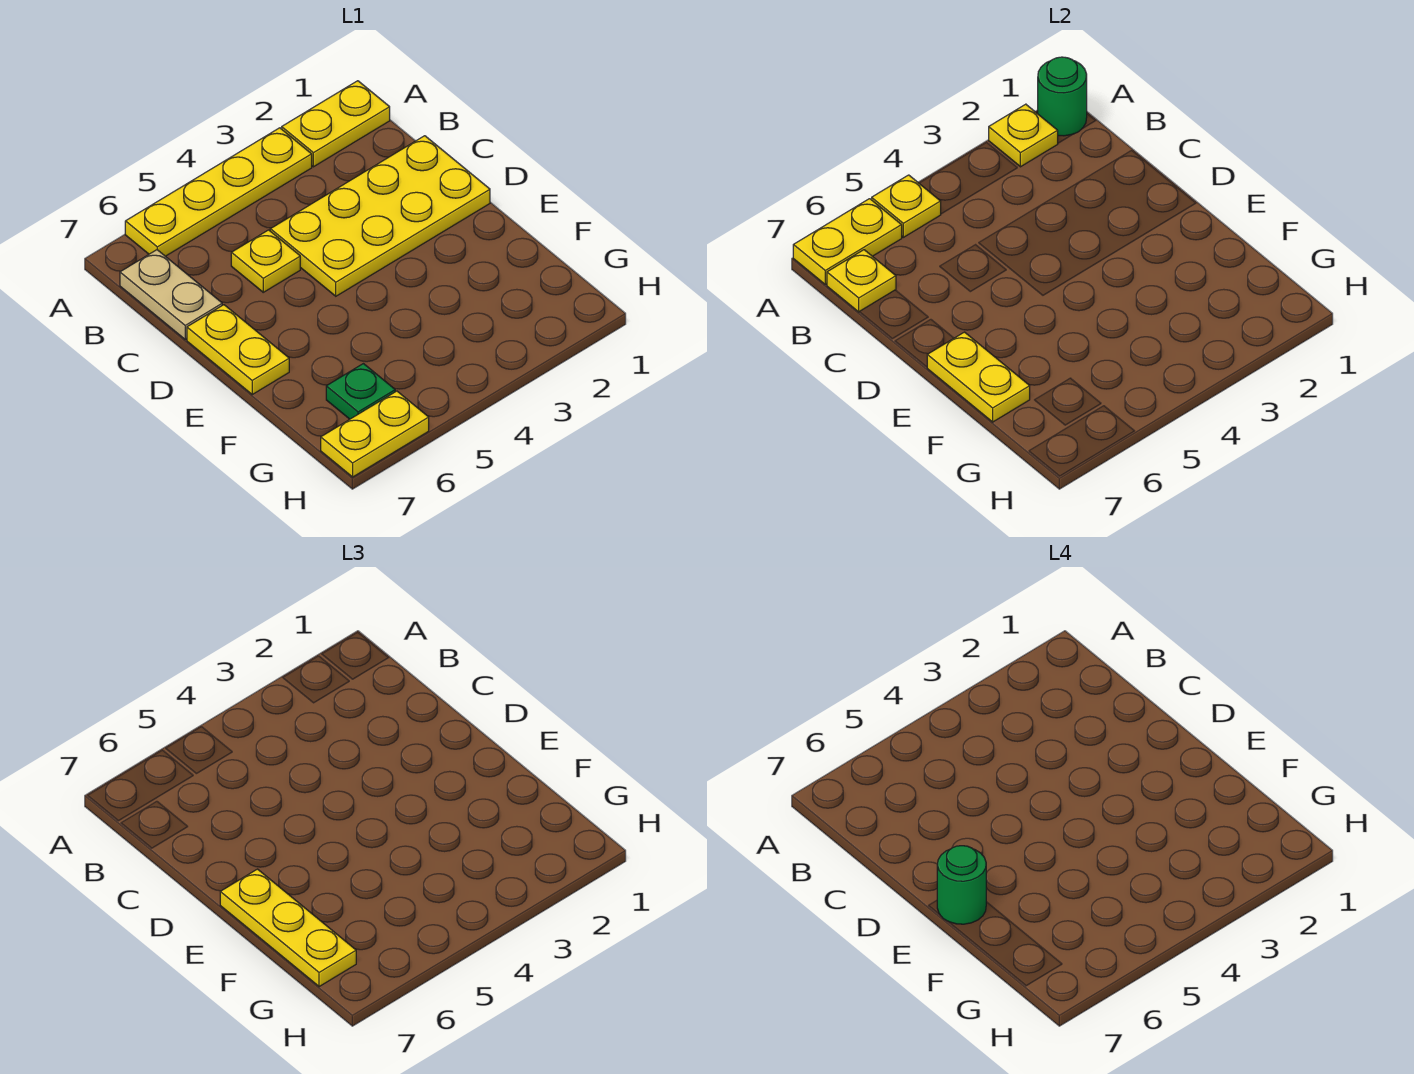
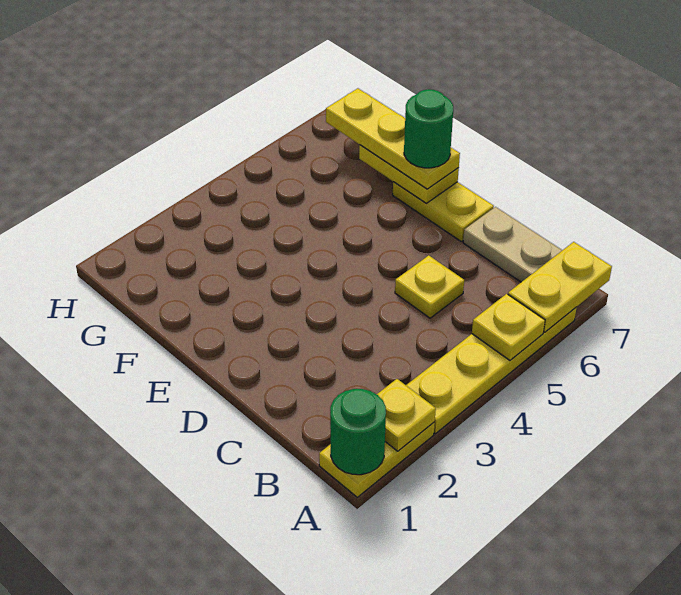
yellow 1x1 plate [827,250,896,312] -> none
yellow 2x4 plate [270,136,490,296] -> none
green 1x1 plate [326,364,395,419] -> none
yellow 1x2 plate [321,391,429,477] -> none

